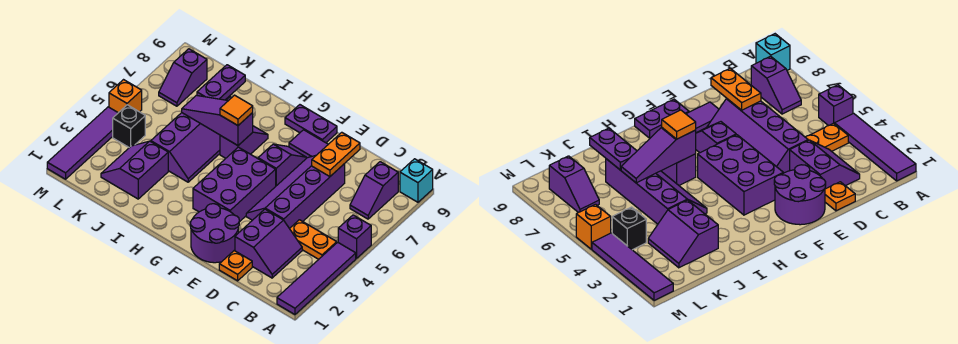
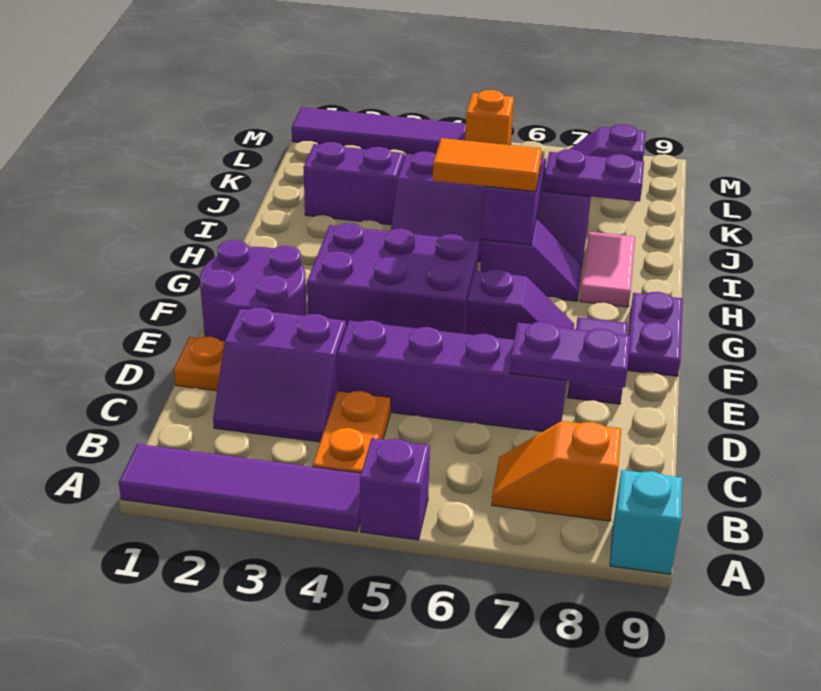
purple 1x2 slope [350,162,398,219] -> orange 1x2 slope [492,421,621,521]
orange 1x2 plate [312,132,360,177] -> purple 1x2 plate [510,322,630,388]
orange 1x1 tile [220,95,253,125] -> orange 1x2 tile [433,138,542,192]
none -> pink 1x2 tile [580,232,635,307]
black 1x1 brick [113,105,145,148] -> none

